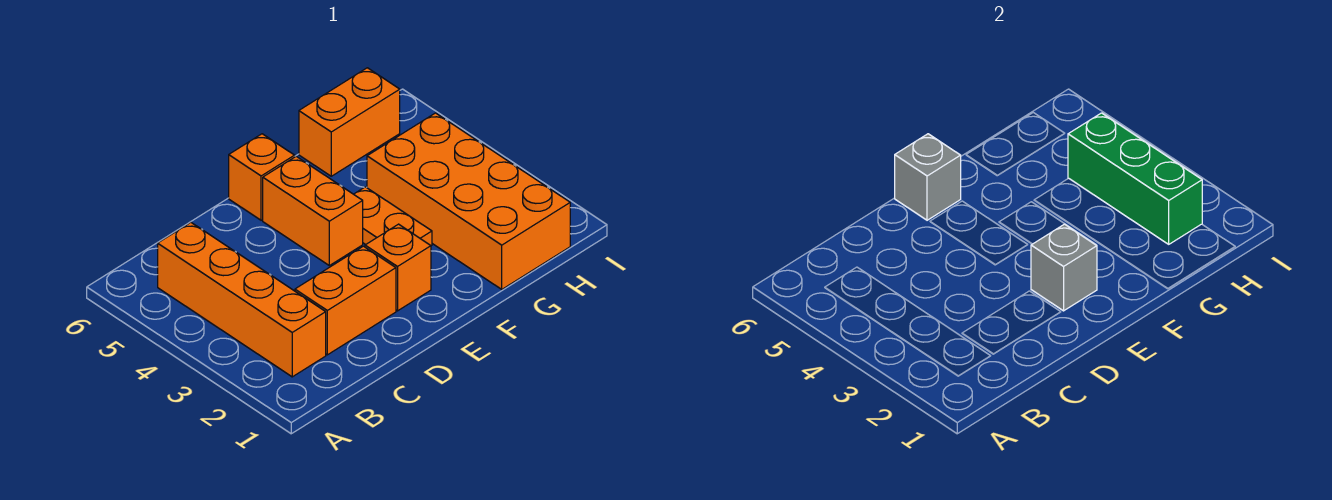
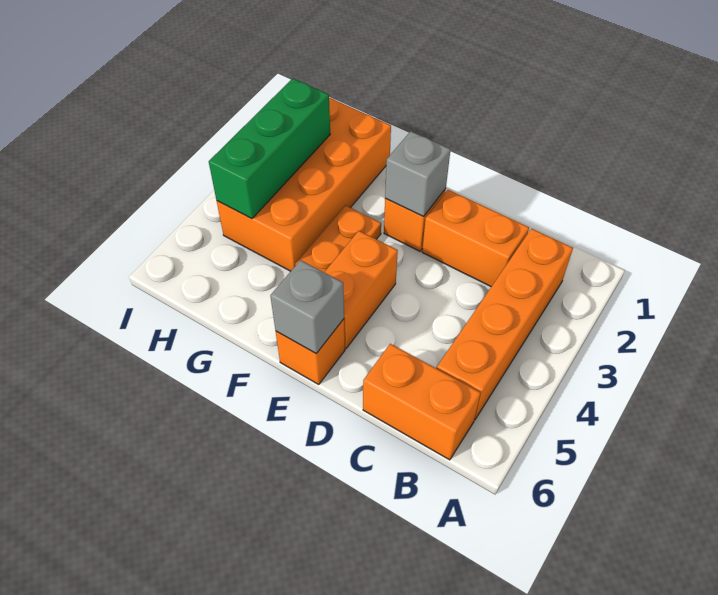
orange 1x2 brick [299,68,400,176] -> orange 1x2 brick moved to [363,344,481,460]

